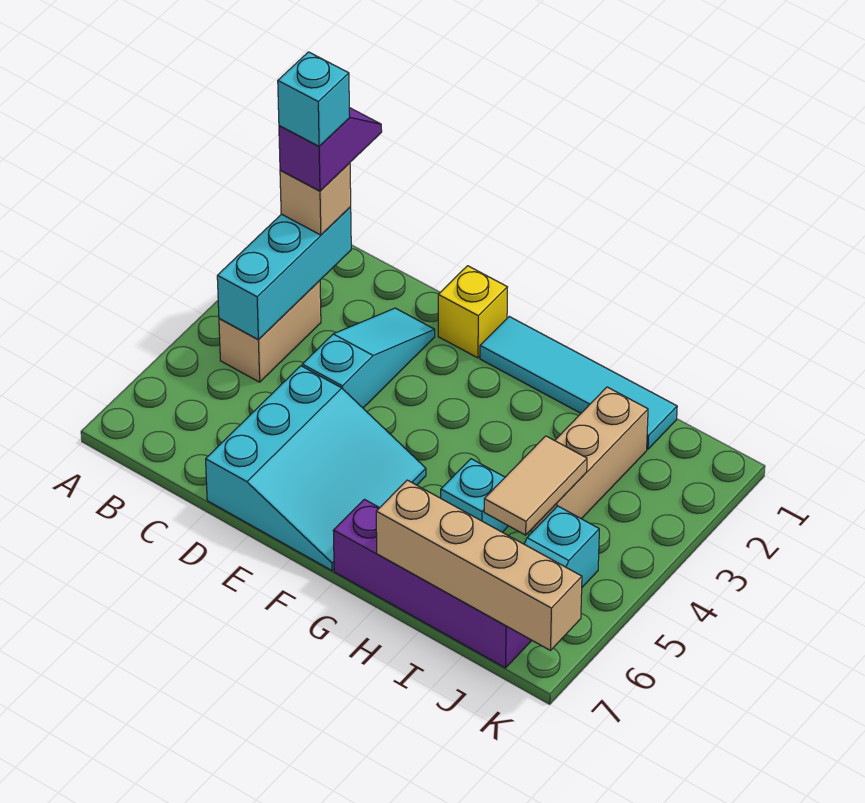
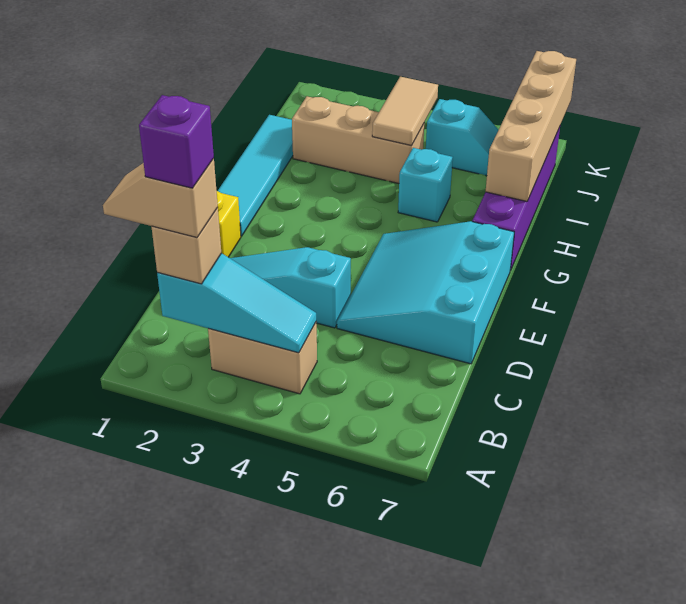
purple 1x2 slope [279,108,382,191] -> tan 1x2 slope [103,158,218,237]
cyan 1x3 brick [217,207,351,339] -> cyan 1x3 slope [157,253,316,353]
cyan 1x1 brick [278,52,350,146] -> purple 1x1 brick [139,95,214,188]
cyan 3x3 slope [206,366,426,571] -> cyan 3x3 slope turned to [337,221,514,364]
tan 1x2 tile [484,436,587,535] -> tan 1x2 tile turned to [372,77,438,146]

